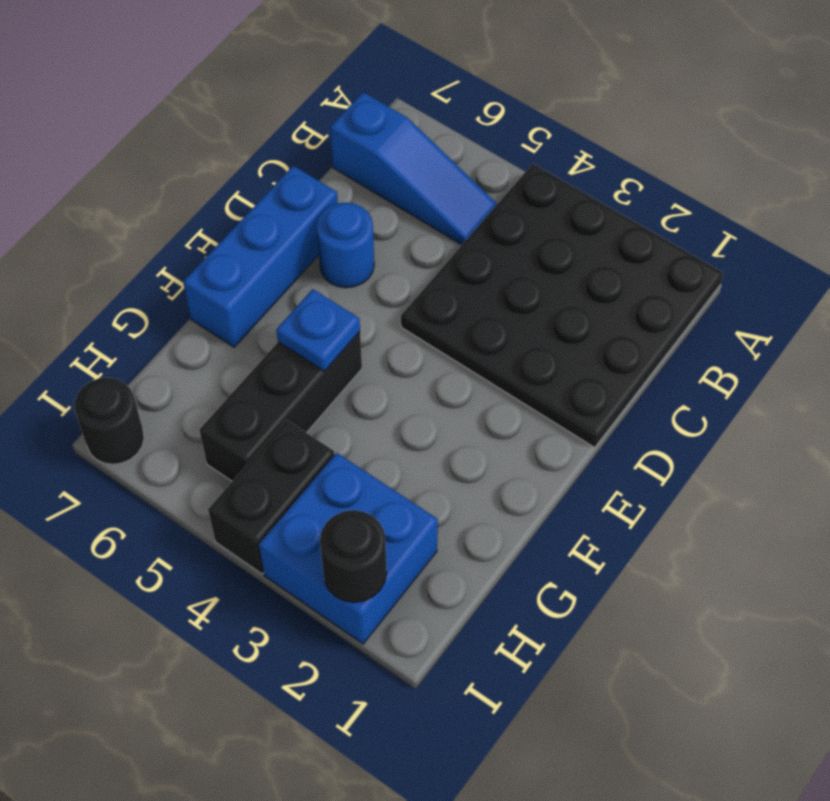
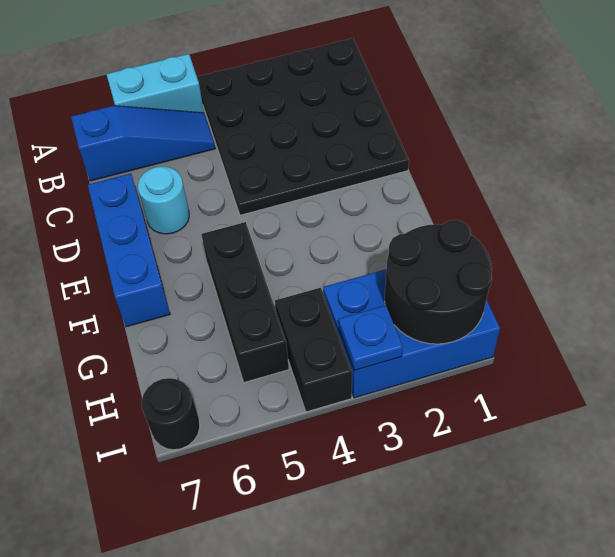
none -> cyan 1x2 brick [107,54,204,113]
blue 1x1 round brick [316,202,374,288] -> cyan 1x1 round brick [138,166,189,234]
blue 1x1 plate [276,289,360,371] -> blue 1x1 plate moved to [339,305,403,370]
blue 2x2 brick [259,453,438,644] -> blue 2x3 brick [323,270,500,398]
black 1x1 round brick [320,510,387,602] -> black 2x2 round brick [385,220,492,344]

